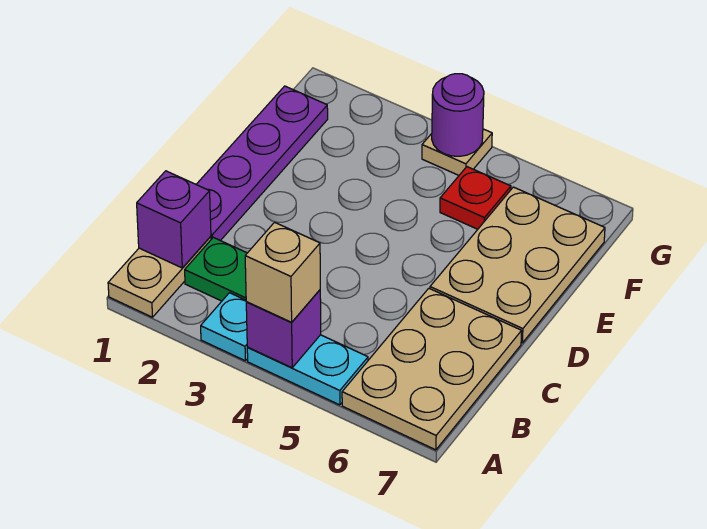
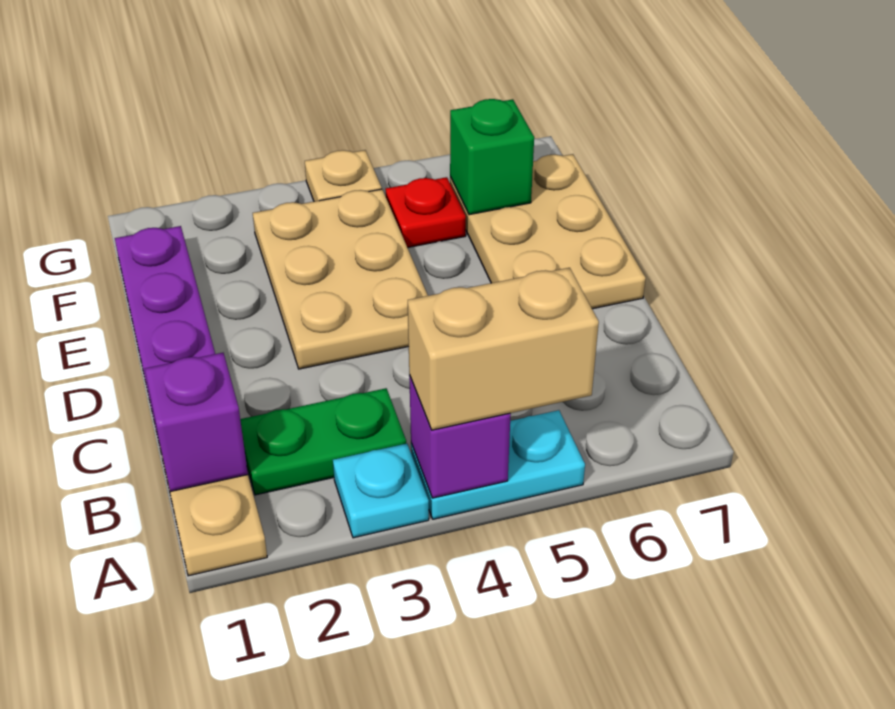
tan 1x1 brick [245,222,320,322] -> tan 1x2 brick [408,268,599,430]
tan 2x3 plate [342,288,522,450] -> tan 2x3 plate moved to [253,189,428,369]
none -> green 1x1 brick [450,99,534,215]
purple 1x1 round brick [432,74,484,156] -> none

